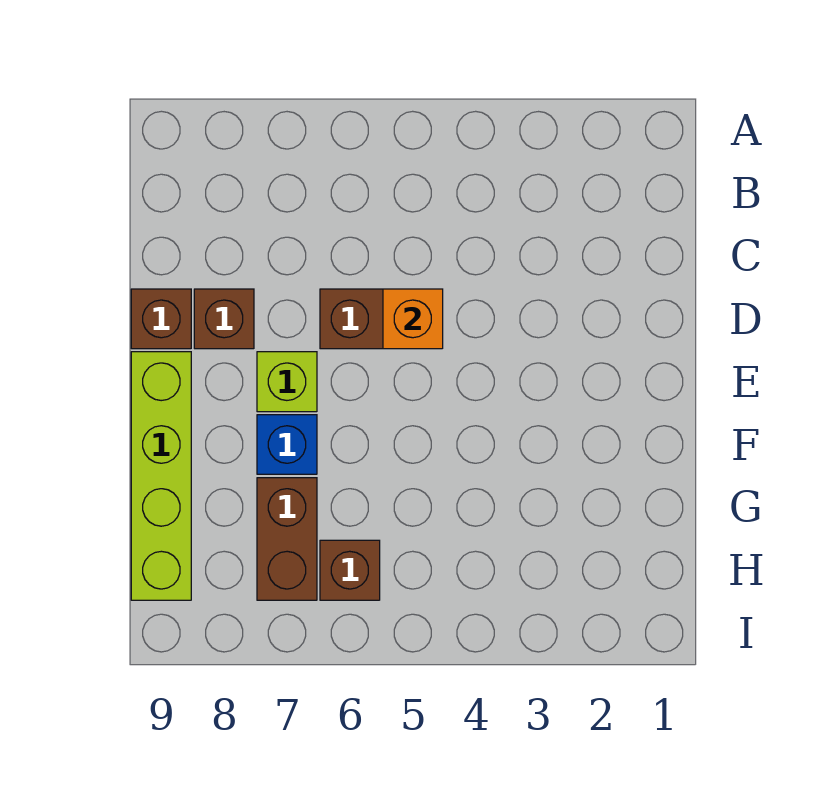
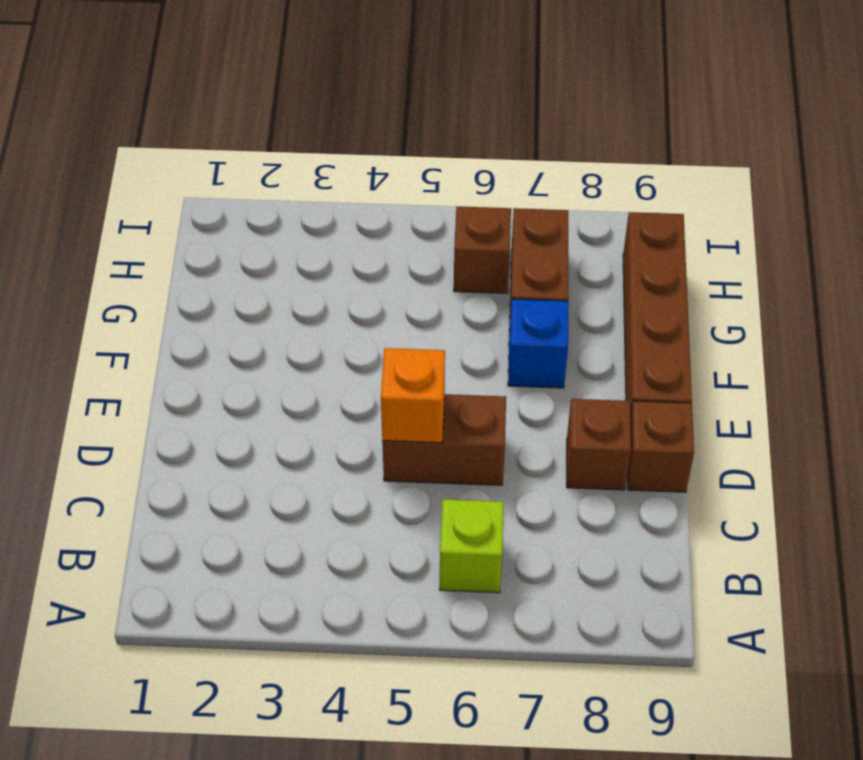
lime 1x1 brick [257,352,317,412] -> lime 1x1 brick moved to [440,499,504,593]
lime 1x4 brick [131,352,191,600] -> brown 1x4 brick [623,212,692,417]

